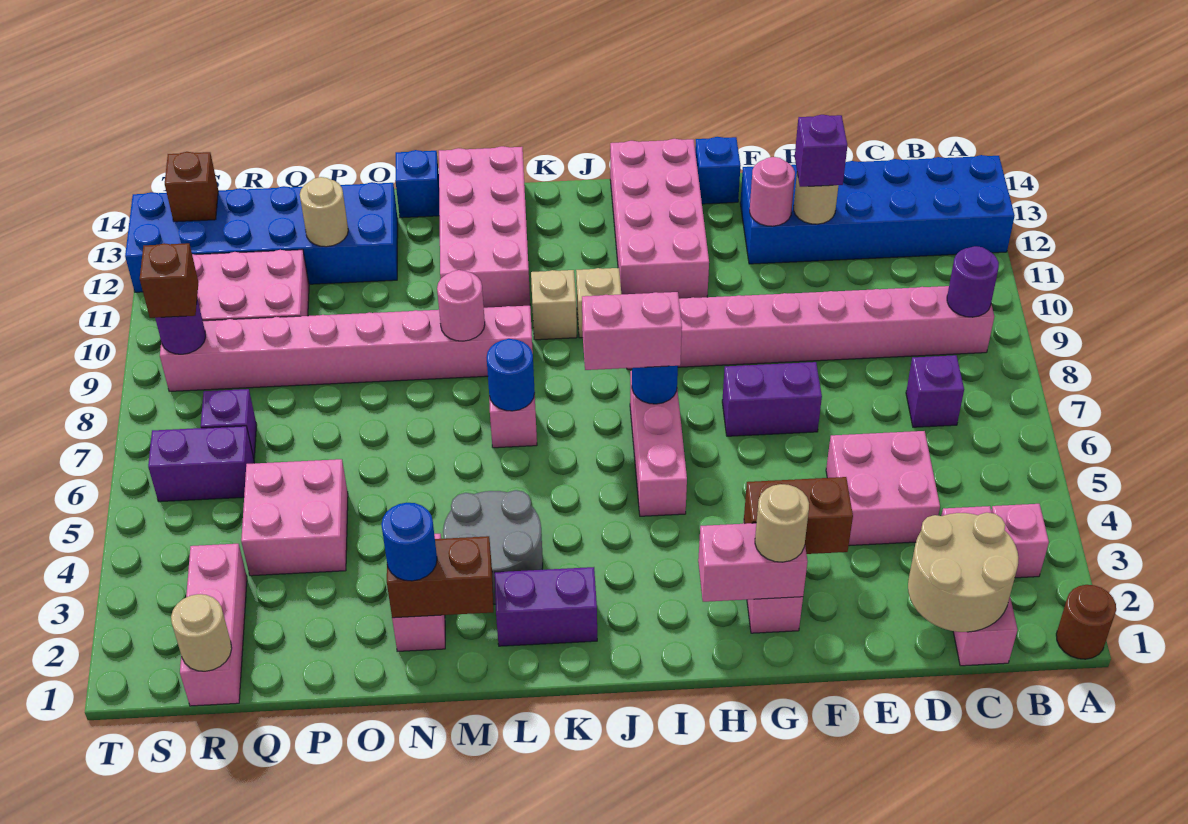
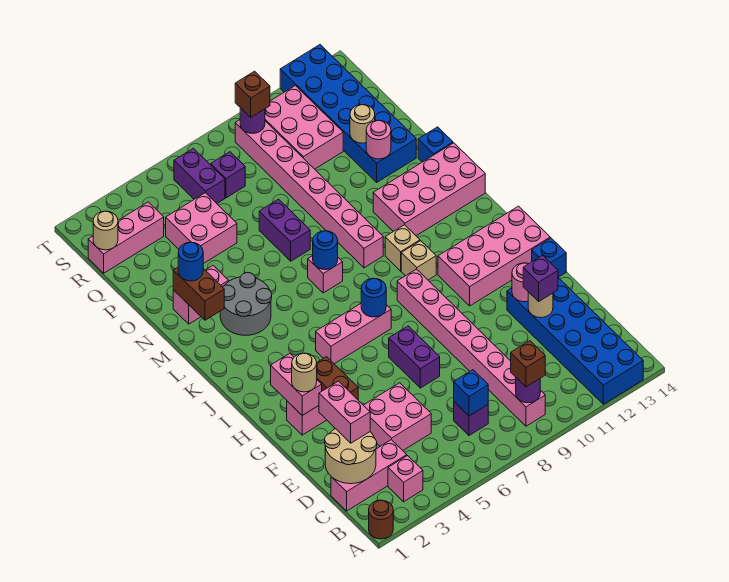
none -> blue 1x1 brick [454,370,488,416]
pink 1x2 brick [582,292,682,370] -> pink 1x2 brick moved to [319,381,370,443]
purple 1x2 brick [495,567,597,646] -> purple 1x2 brick moved to [259,199,310,261]
pink 1x1 round brick [437,270,485,341] -> pink 1x1 round brick moved to [366,120,391,159]
brown 1x1 brick [165,152,218,222] -> brown 1x1 brick moved to [511,341,545,387]

